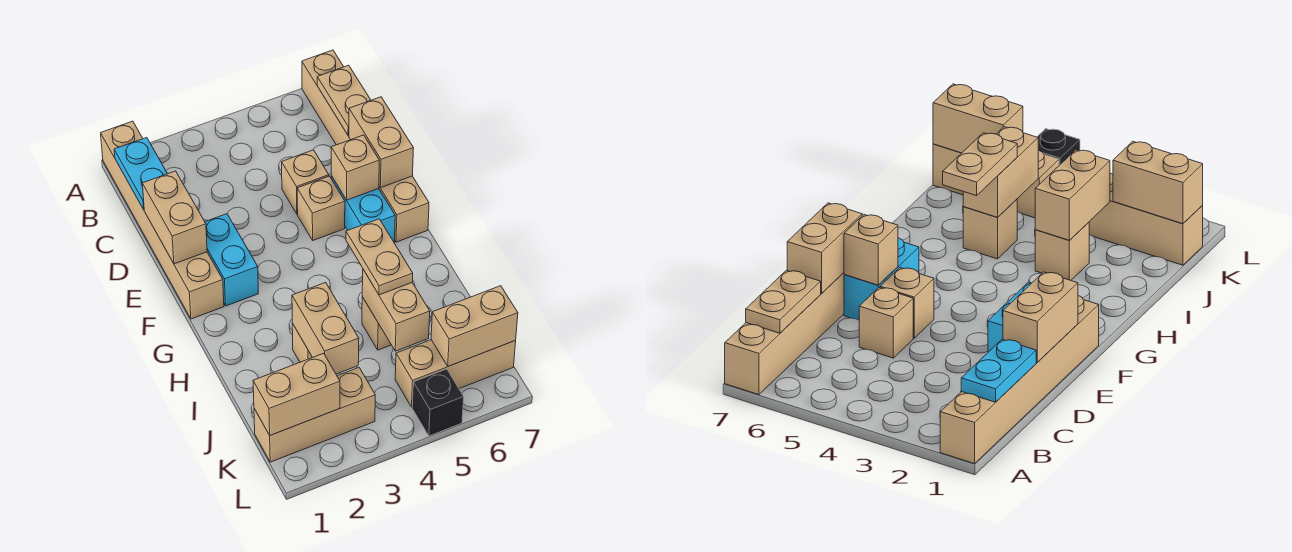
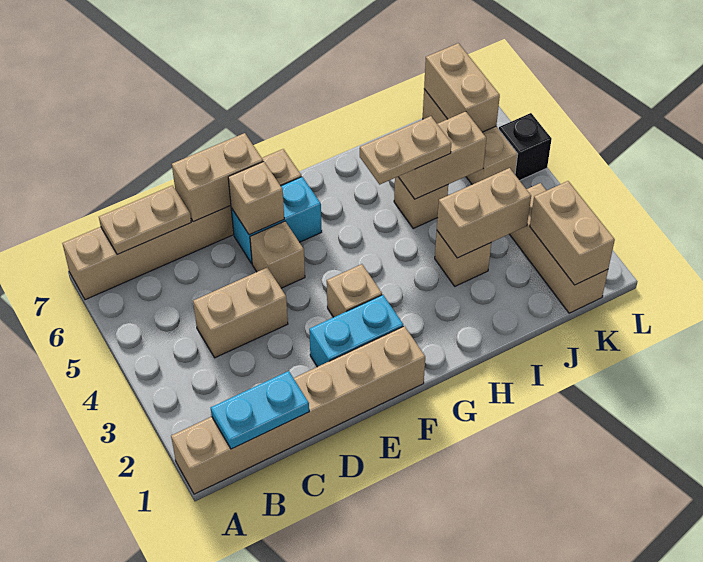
tan 1x2 brick [142,171,207,264] -> tan 1x2 brick moved to [193,268,288,358]
tan 1x1 brick [282,150,329,214] -> tan 1x1 brick moved to [327,264,382,317]

